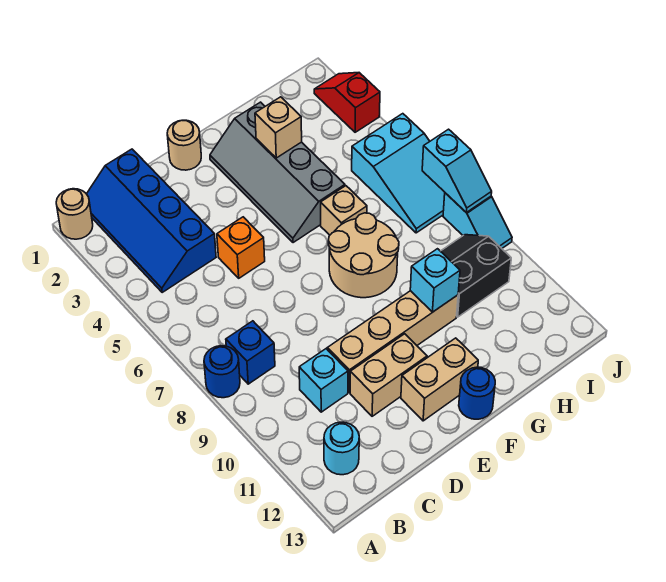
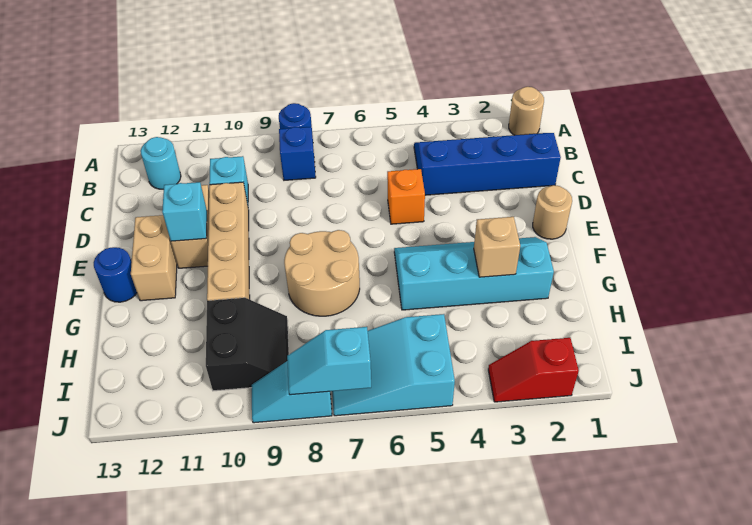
grey 2x4 slope [210,102,345,243] -> cyan 2x4 slope [394,237,554,310]
tan 1x1 brick [321,186,367,235] -> none
cyan 1x1 brick [410,249,460,312] -> cyan 1x1 brick moved to [162,182,207,241]
red 1x2 slope [314,73,380,132] -> red 1x2 slope turned to [488,337,579,402]

